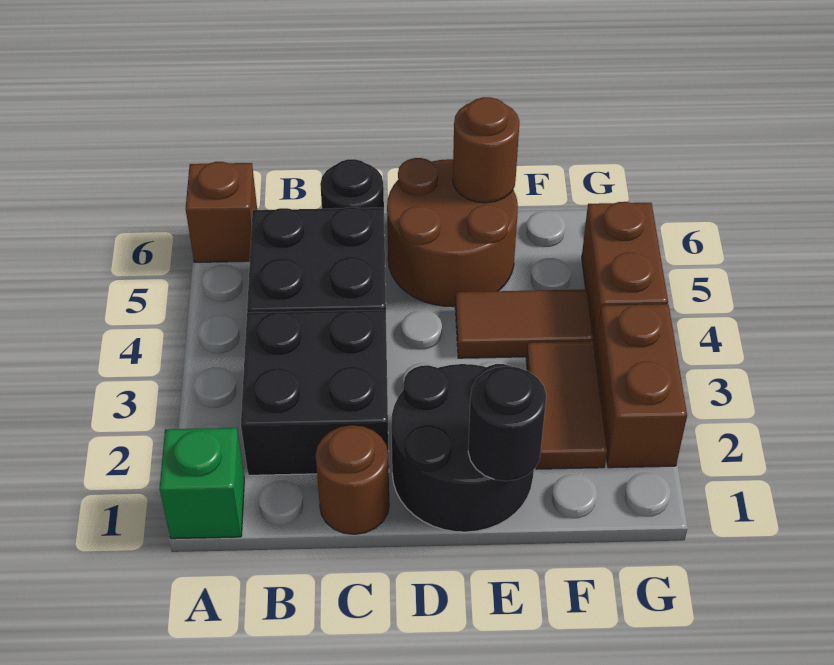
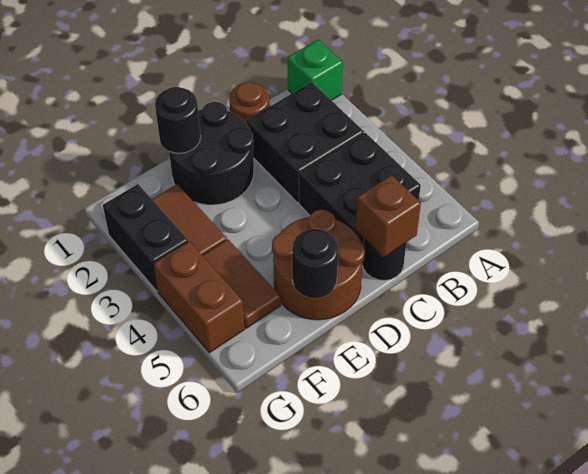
brown 1x1 brick [186,162,257,262] -> brown 1x1 brick moved to [355,175,421,257]
brown 1x2 tile [455,290,593,358] -> brown 1x2 tile turned to [202,239,281,328]
brown 1x1 round brick [453,97,520,203] -> black 1x1 round brick [292,229,338,298]
brown 1x2 brick [595,304,687,468] -> black 1x2 brick [103,184,188,291]

